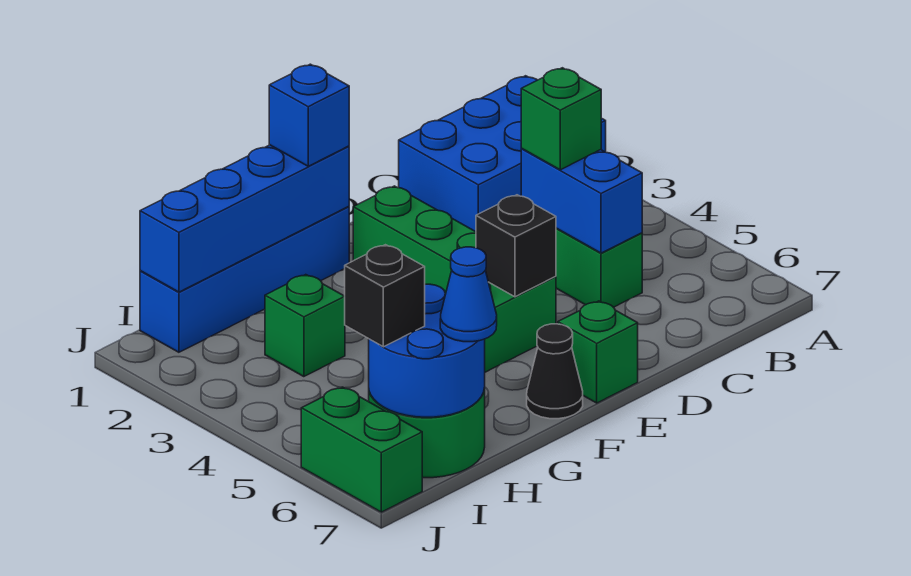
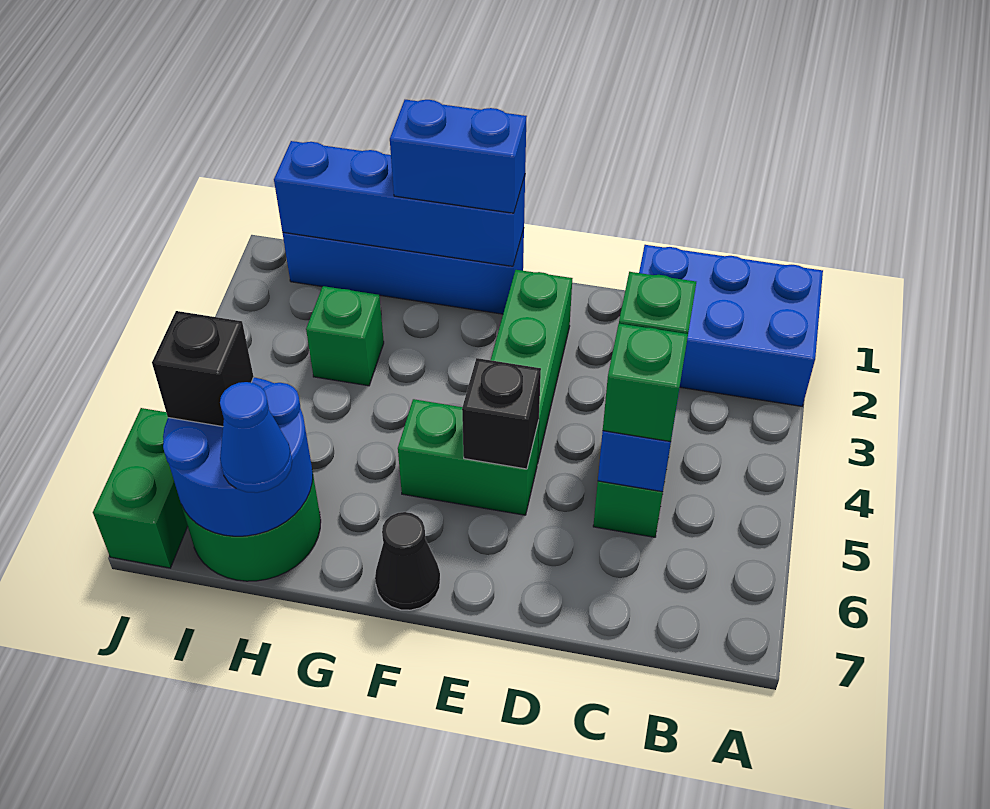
green 1x1 brick [558,301,638,403] -> green 1x1 brick moved to [603,324,688,442]
blue 1x1 brick [269,64,349,166] -> blue 1x2 brick [390,100,527,213]

